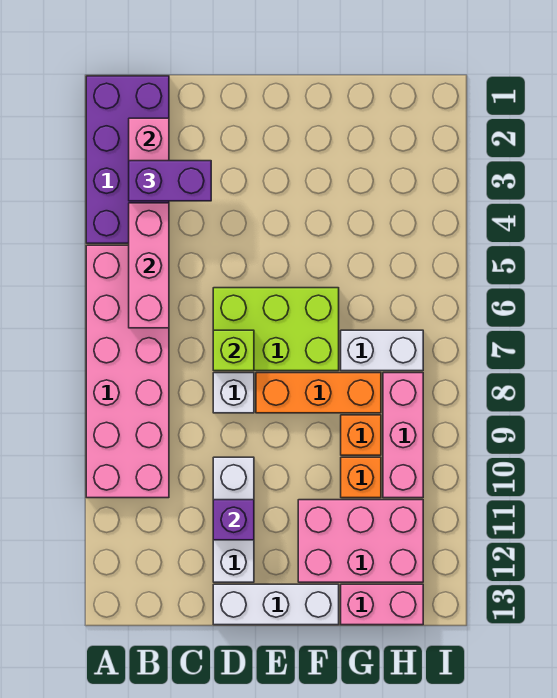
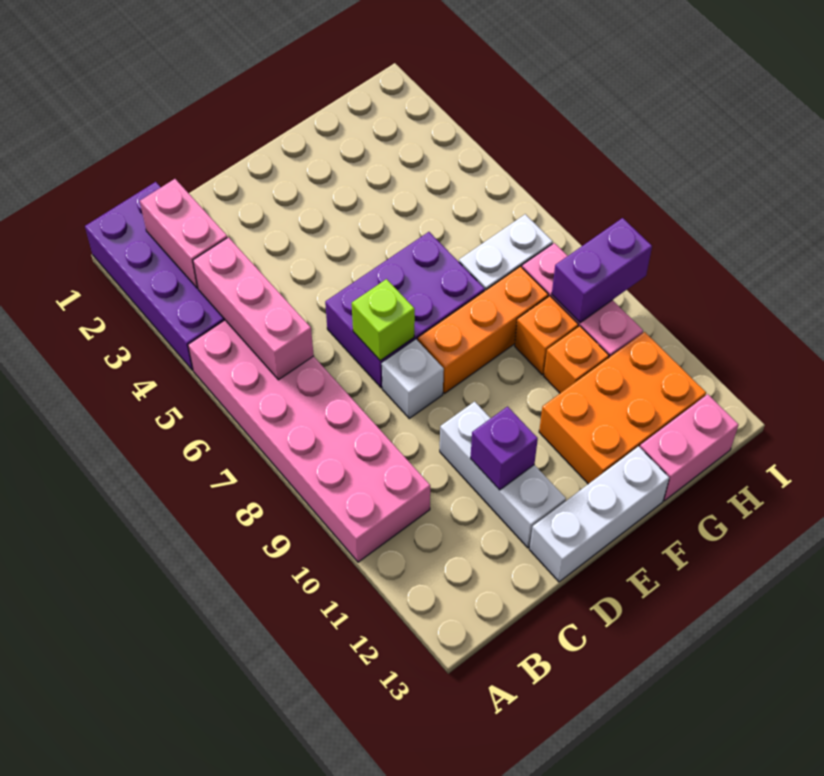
purple 1x2 brick [129,161,211,201] -> purple 1x2 brick moved to [552,218,652,323]
lime 2x3 brick [213,288,339,371] -> purple 2x3 brick [325,232,485,388]
pink 2x3 brick [298,500,423,582] -> orange 2x3 brick [539,332,706,484]

